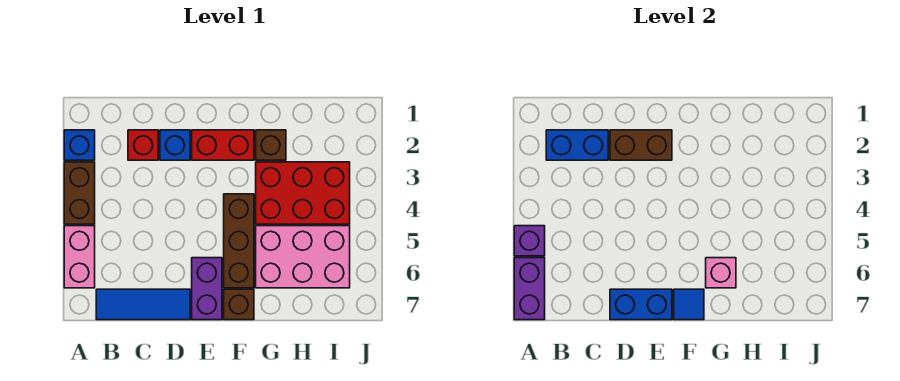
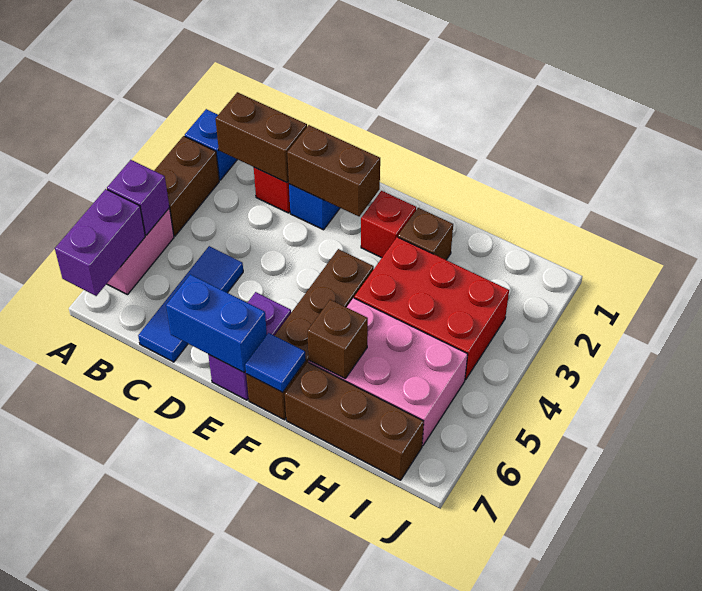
blue 1x2 brick [546,130,608,160] -> brown 1x2 brick [216,92,307,183]
blue 1x3 tile [96,289,190,320] -> blue 1x3 tile turned to [138,246,243,362]
red 1x2 brick [192,130,254,160] -> red 1x1 brick [361,191,416,258]
pink 1x1 brick [706,258,736,288] -> brown 1x1 brick [307,300,368,378]
none -> brown 1x3 brick [285,362,424,480]

